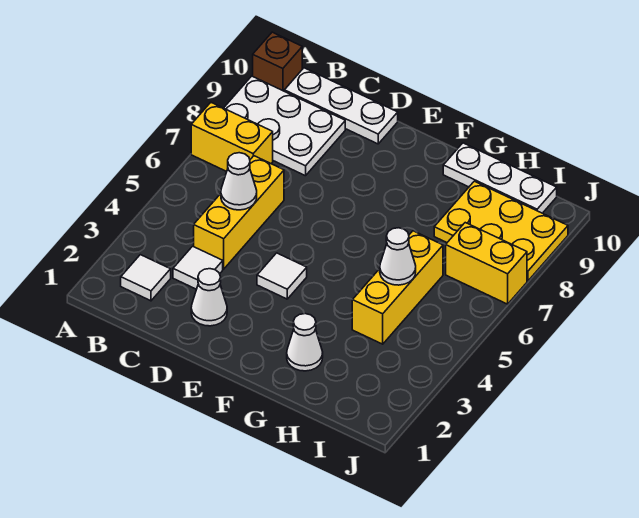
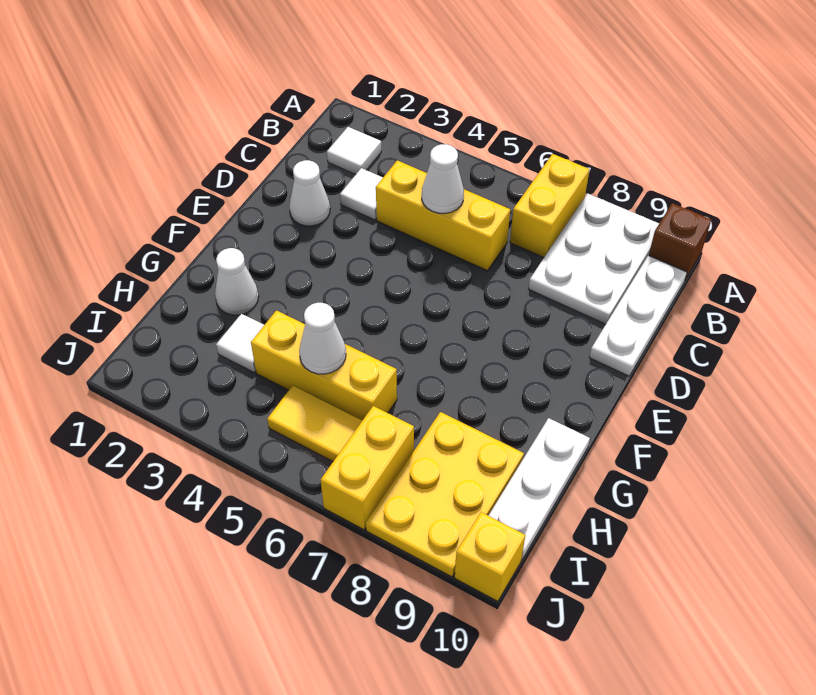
white 1x1 tile [257,253,307,299] -> white 1x1 tile moved to [216,314,264,373]
none -> yellow 1x2 tile [267,386,362,461]
none -> yellow 1x1 brick [455,512,525,601]

